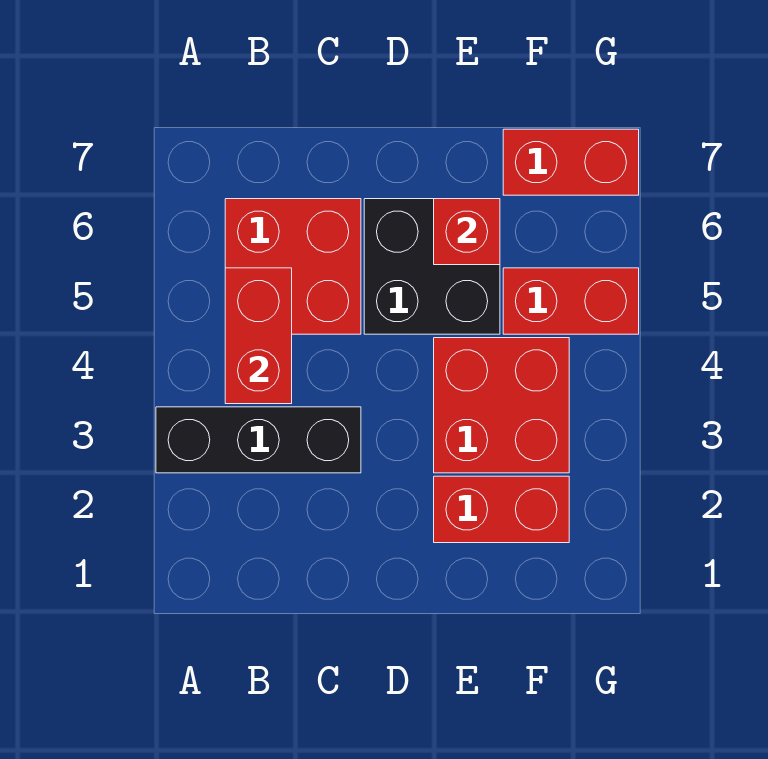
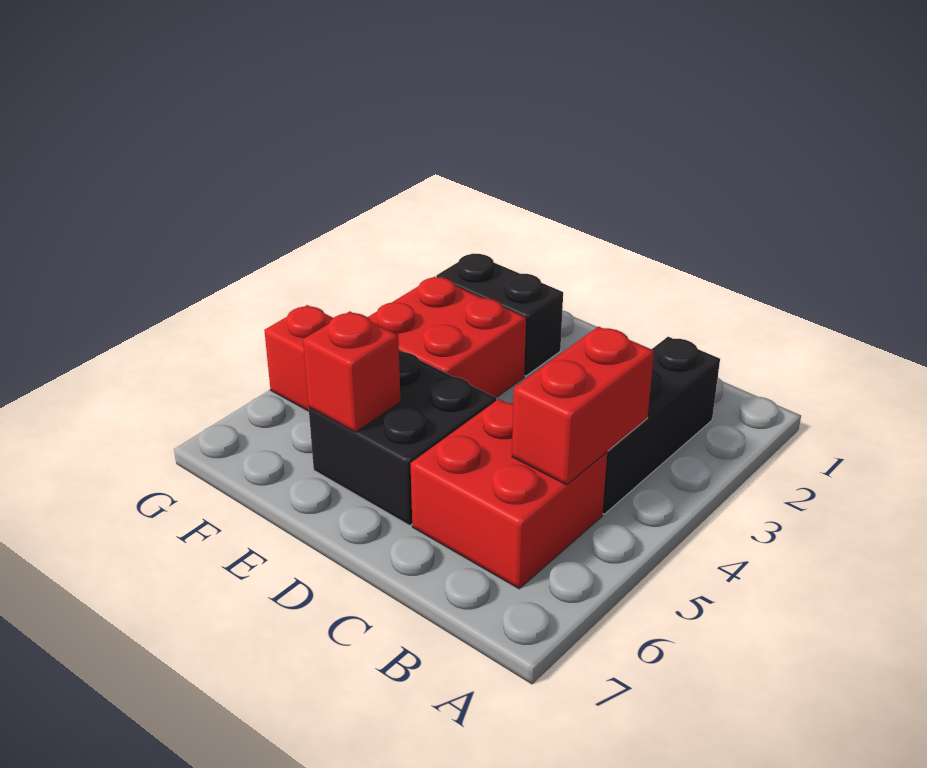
black 1x3 brick [156,407,361,473] -> black 1x3 brick turned to [603,337,720,514]
red 1x2 brick [434,476,569,543] -> black 1x2 brick [436,254,563,376]
red 1x2 brick [503,129,639,195] -> none

